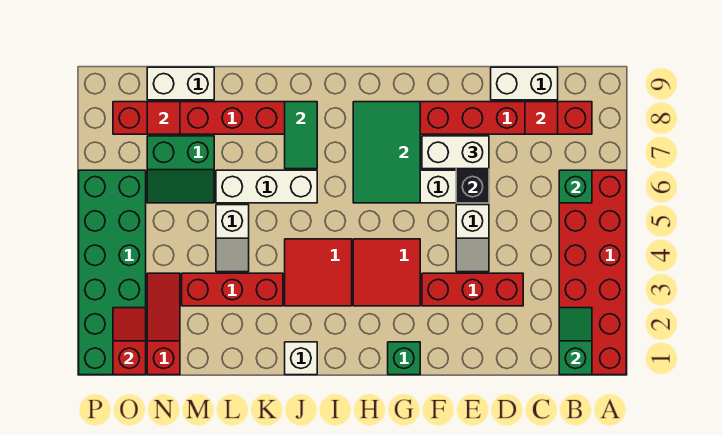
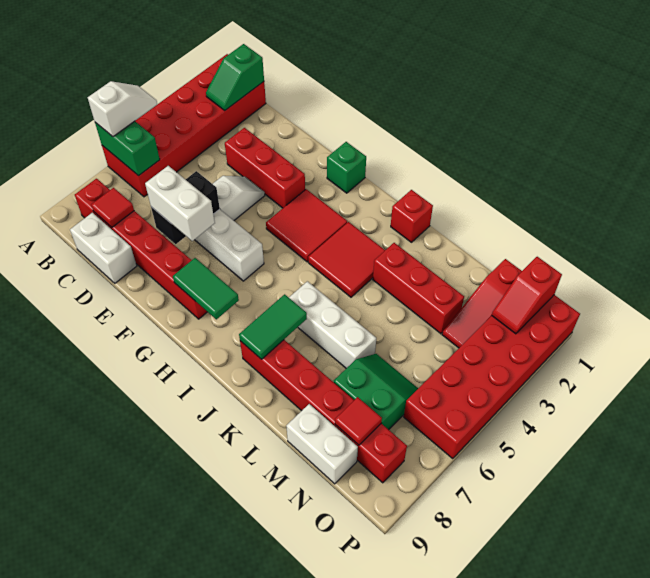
green 1x1 brick [559,170,592,203] -> green 1x2 brick [95,121,160,176]
green 2x3 tile [353,102,420,203] -> green 1x2 tile [173,258,239,319]
white 1x1 brick [285,342,317,375] -> red 1x1 brick [391,190,433,242]
white 1x2 slope [216,205,249,272] -> white 1x2 slope moved to [88,81,157,137]
green 2x6 brick [79,170,146,375] -> red 2x6 brick [404,295,580,459]

